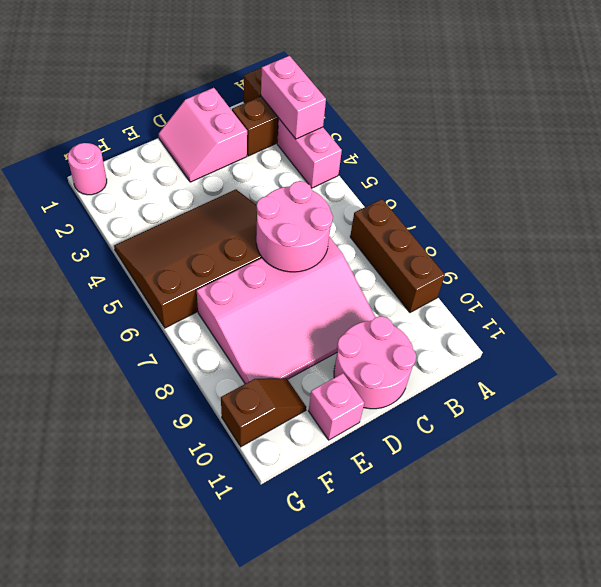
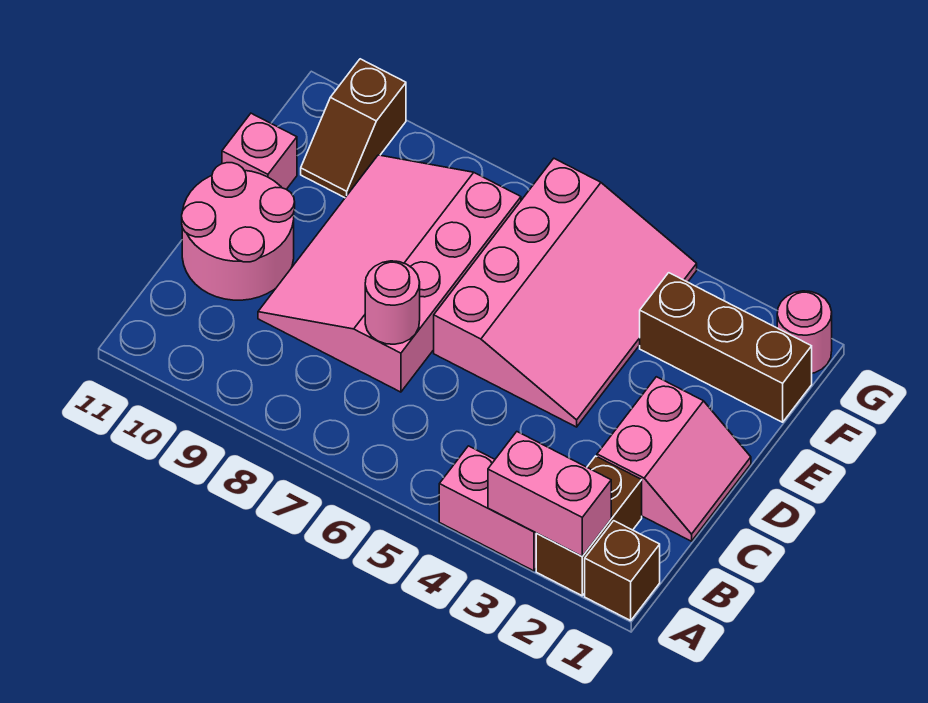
brown 1x3 brick [350,199,445,312] -> brown 1x3 brick moved to [640,273,812,422]
pink 2x2 slope [159,88,247,182] -> pink 2x2 slope turned to [597,377,751,541]
pink 2x2 round brick [256,181,333,272] -> pink 1x1 round brick [365,261,420,344]
brown 3x4 slope [114,189,262,328] -> pink 3x4 slope [434,159,697,427]

